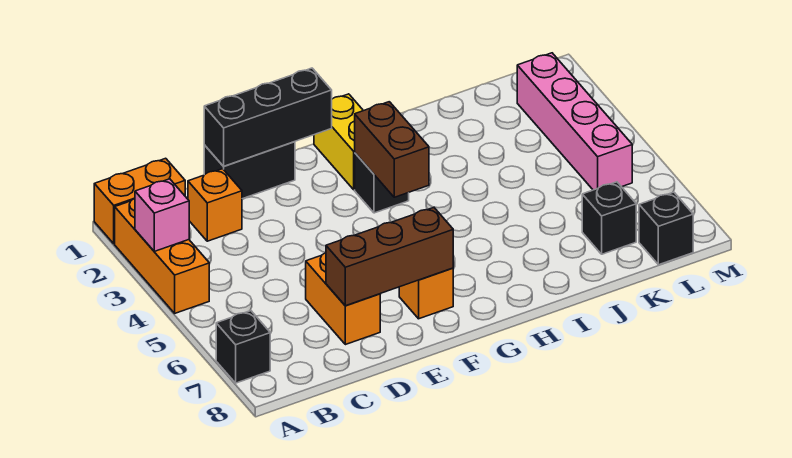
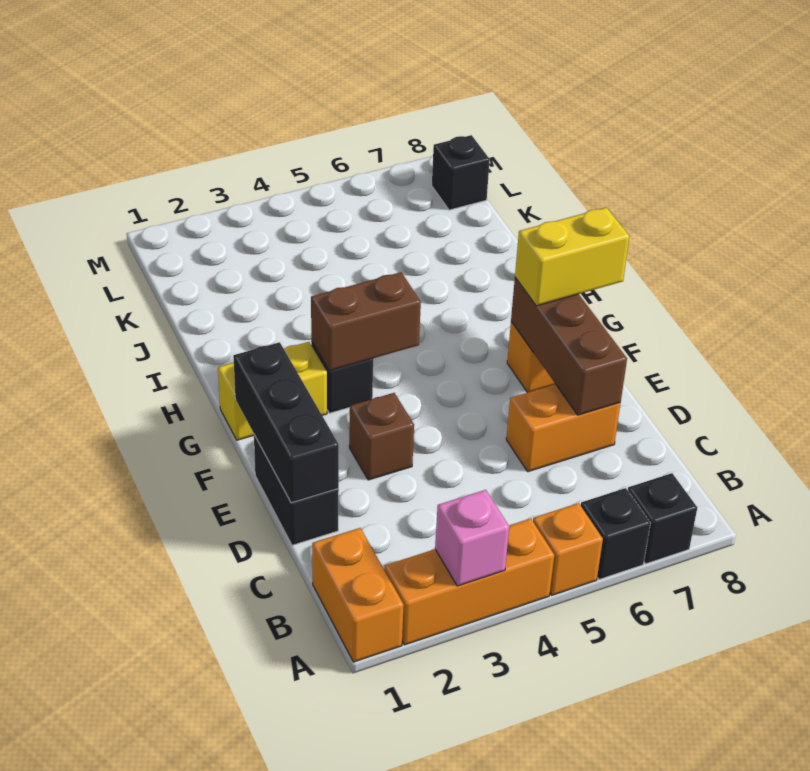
orange 1x1 brick [188,169,242,241] -> orange 1x1 brick moved to [533,503,603,595]
none -> brown 1x1 brick [349,393,414,480]
none -> yellow 1x2 brick [515,207,629,306]
black 1x1 brick [582,182,636,254] -> black 1x1 brick moved to [581,488,651,580]
pink 1x4 brick [517,53,632,190] -> none

